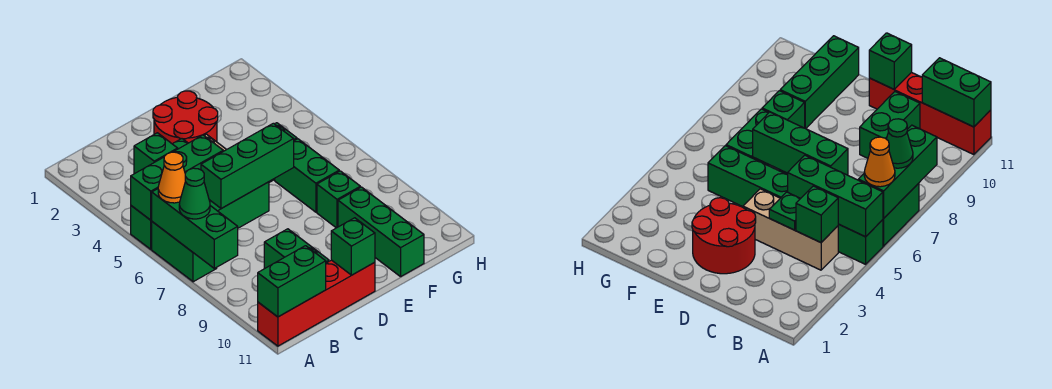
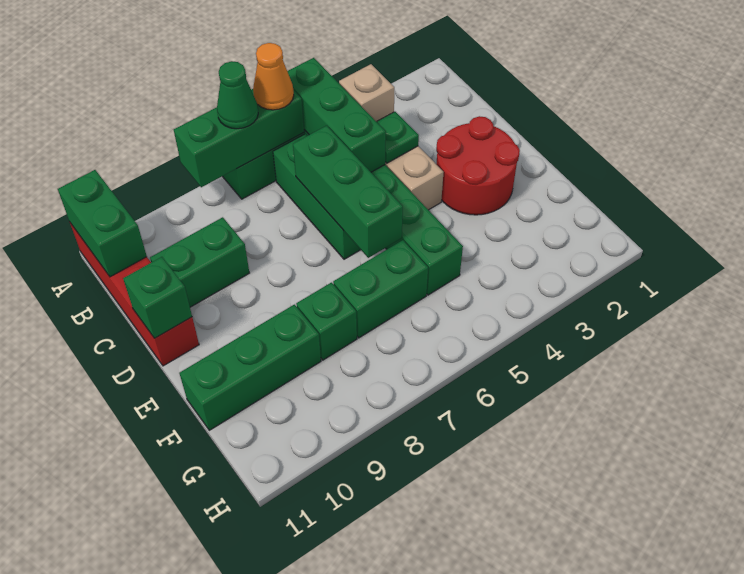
green 1x1 brick [134,133,178,174] -> tan 1x1 brick [339,64,394,122]

